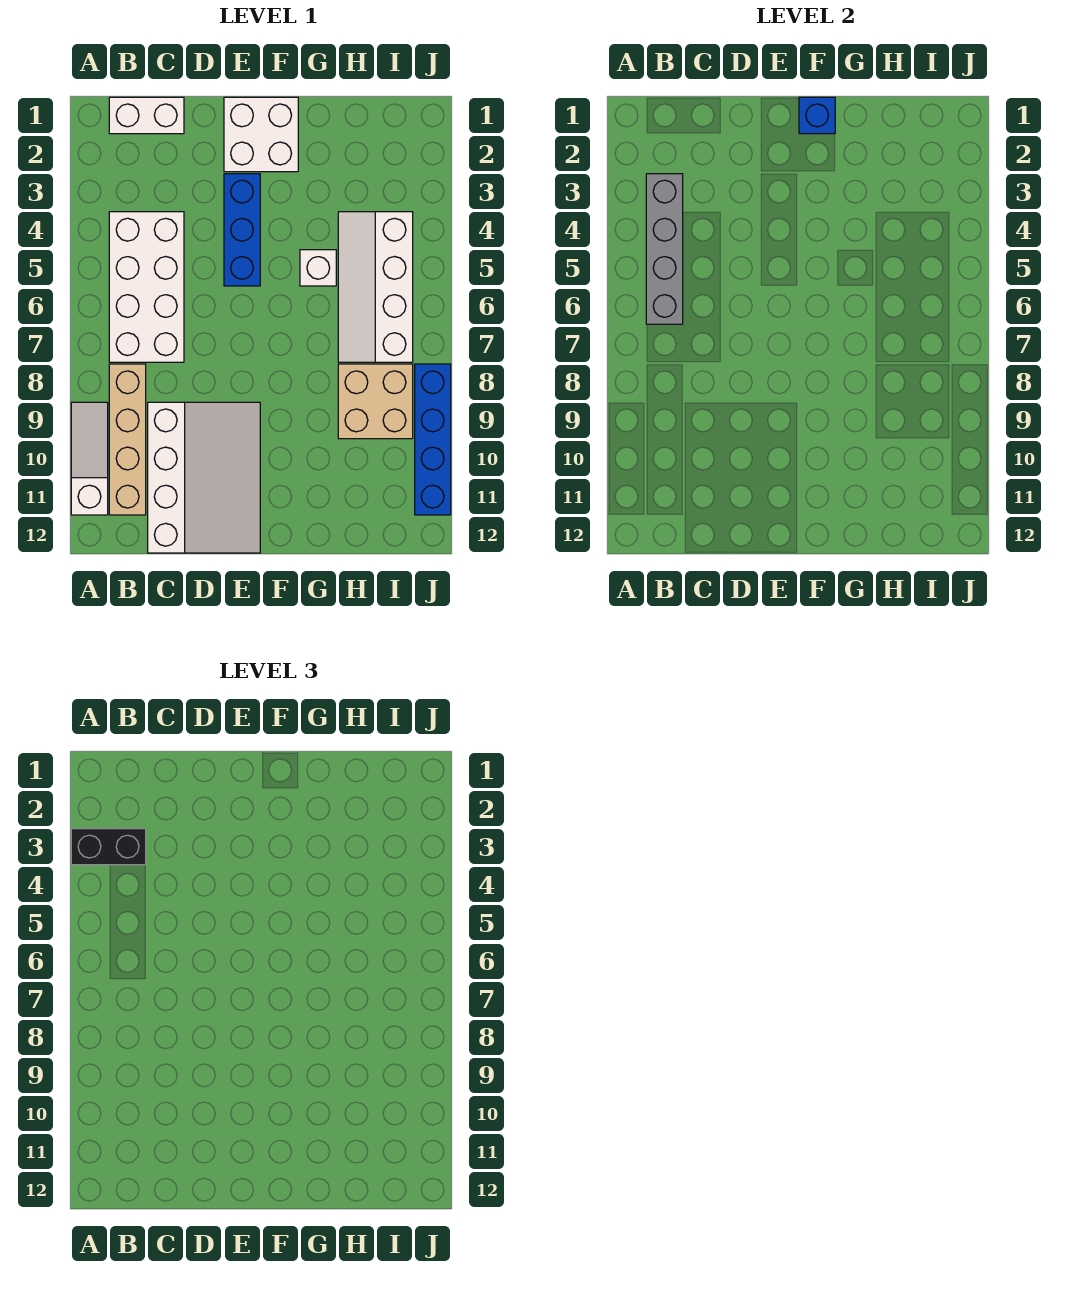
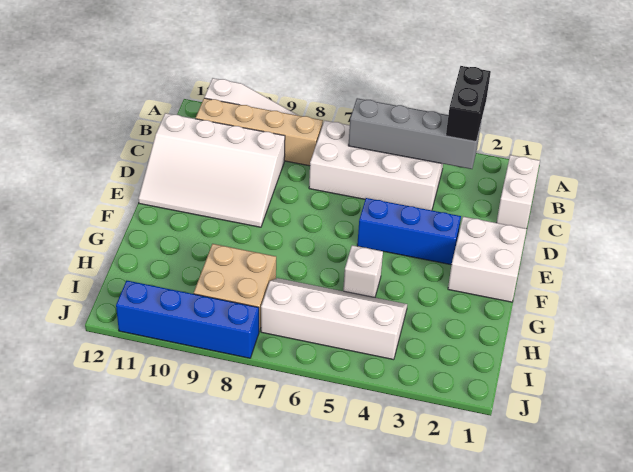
blue 1x1 brick [799,97,835,134] -> none

